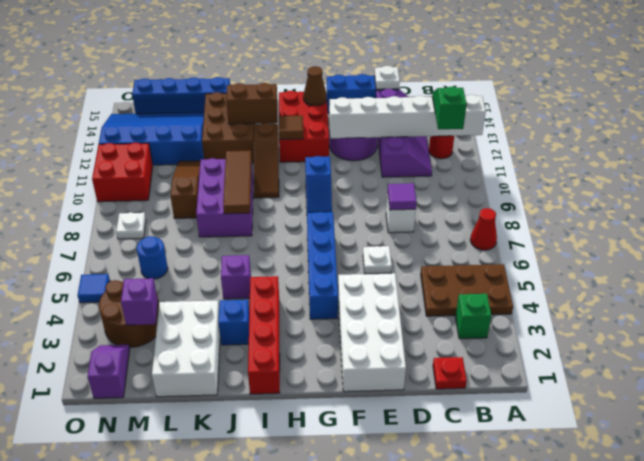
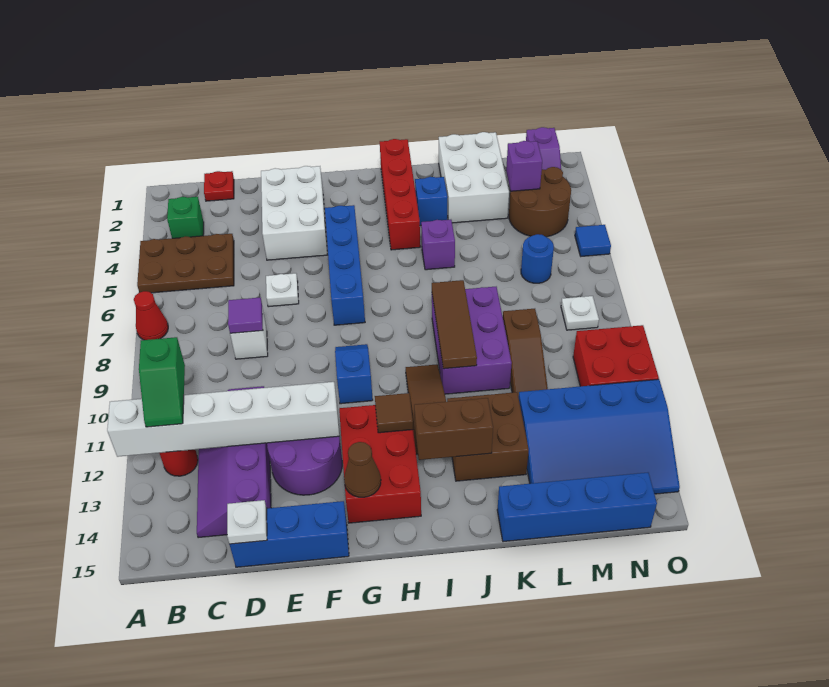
white 2x4 brick [338,273,406,392] -> white 2x3 brick [261,166,327,260]
brown 2x3 brick [202,92,255,163] -> brown 2x2 brick [447,392,529,481]

